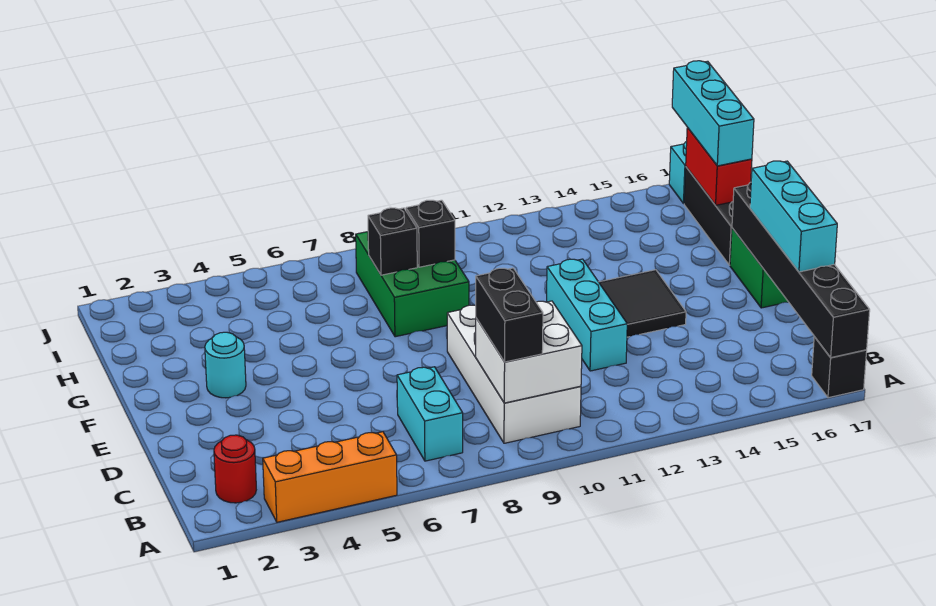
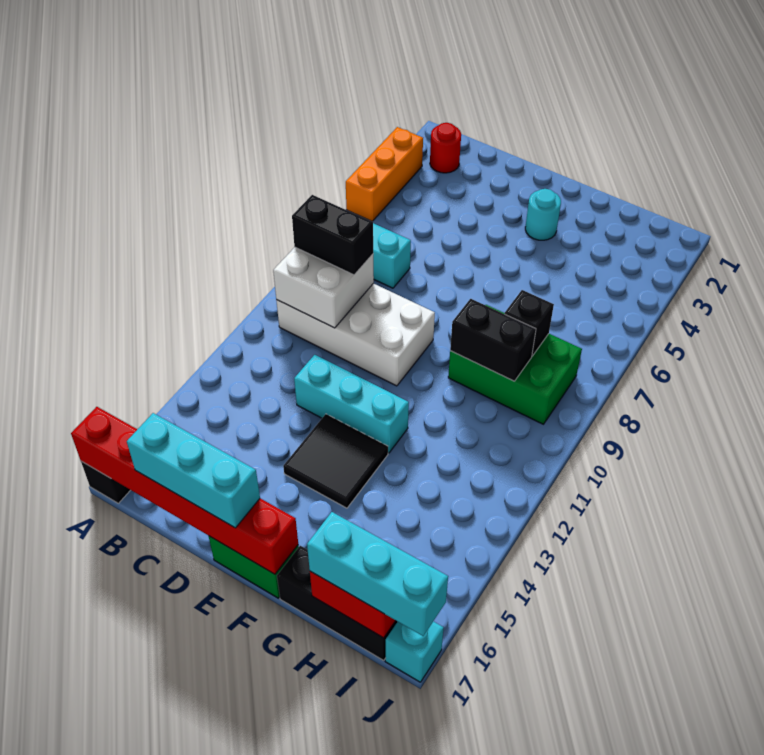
black 1x6 brick [732,182,870,358] -> red 1x6 brick [71,407,298,574]
black 1x1 brick [406,200,455,267] -> black 1x2 brick [450,299,536,381]

